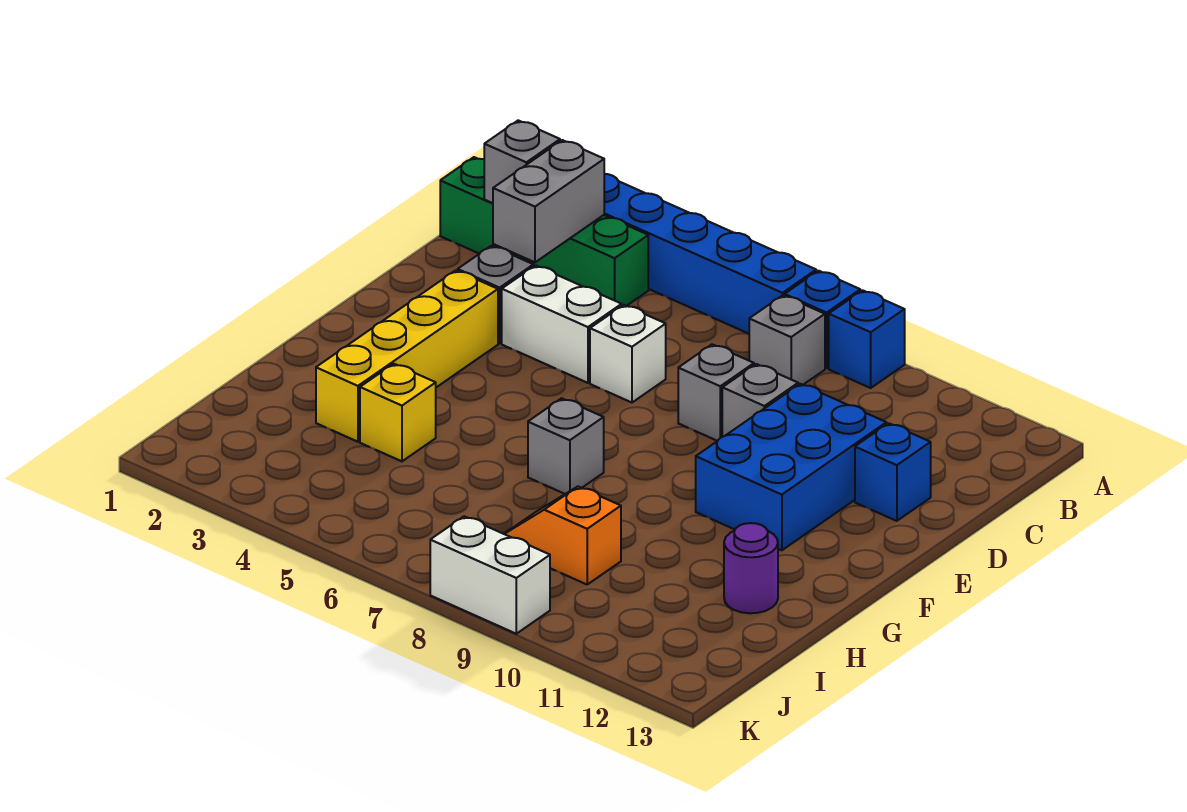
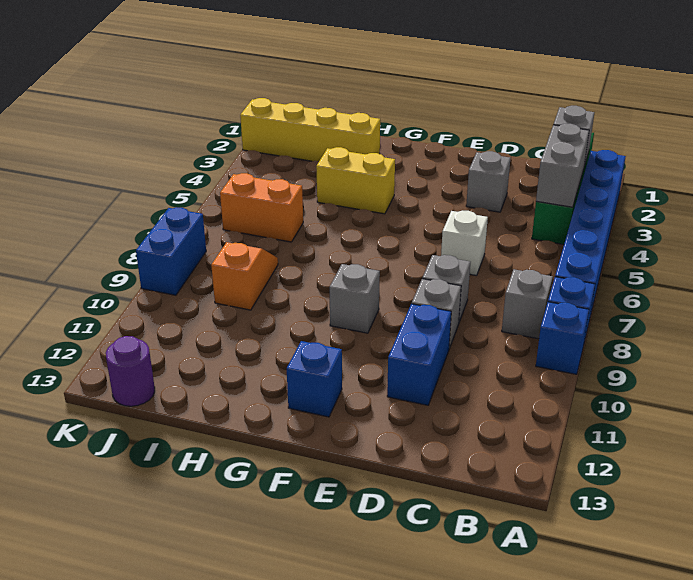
grey 1x2 brick [493,140,604,262] -> grey 1x2 brick turned to [536,124,589,207]
white 1x2 brick [502,265,622,383] -> none
blue 2x3 brick [696,384,886,550] -> blue 1x2 brick [387,304,451,405]
blue 1x1 brick [855,423,931,521] -> blue 1x1 brick moved to [287,341,342,417]
yellow 1x4 brick [316,270,498,442] -> yellow 1x4 brick moved to [240,98,380,161]
grey 1x1 brick [528,398,604,494] -> grey 1x1 brick moved to [329,264,380,333]
yellow 1x1 brick [360,364,436,461] -> yellow 1x2 brick [316,147,395,214]
purple 1x1 round brick [724,523,778,613] -> purple 1x1 round brick moved to [106,336,155,406]
none -> orange 1x2 brick [220,173,303,242]
white 1x2 brick [430,516,550,634] -> blue 1x2 brick [136,207,206,295]

